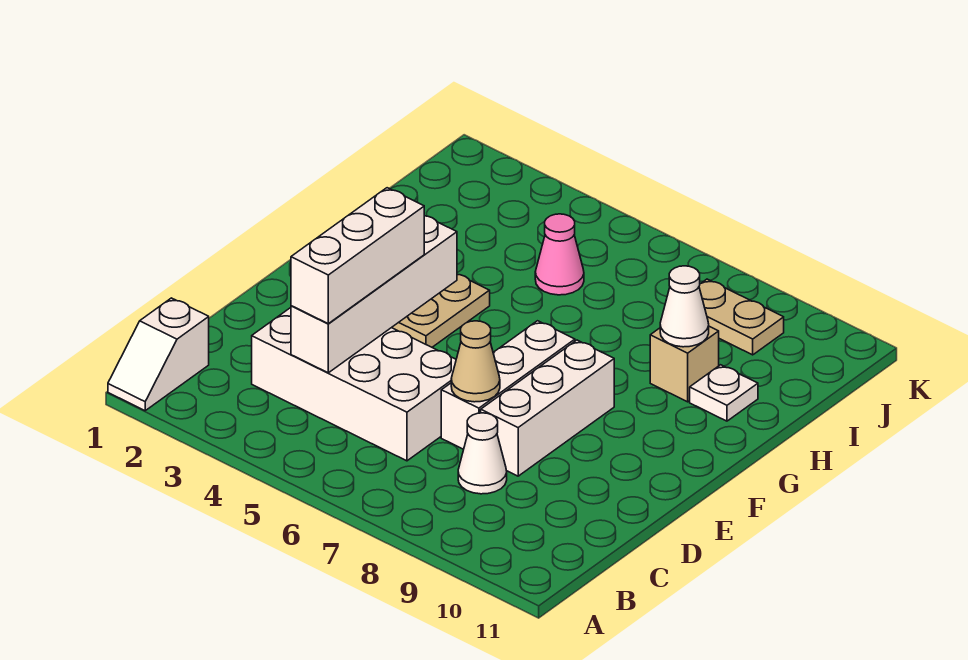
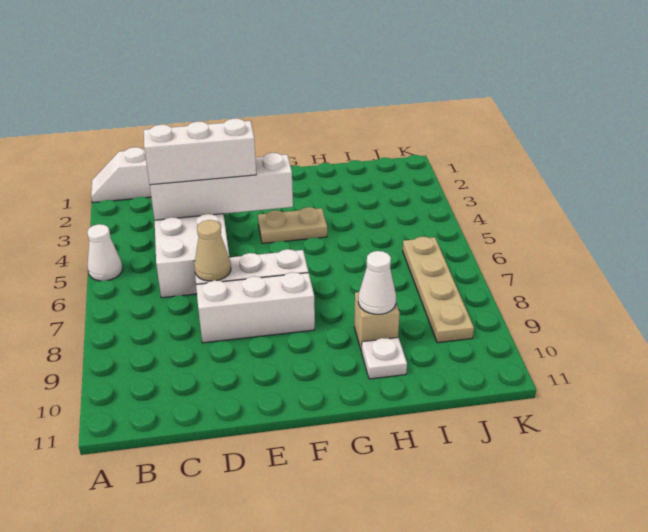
white 1x1 cone [458,413,507,494] -> white 1x1 cone moved to [87,224,123,281]
pink 1x1 cone [535,214,584,295] -> none
tan 1x2 plate [699,279,784,355] -> tan 1x4 plate [403,237,474,343]

